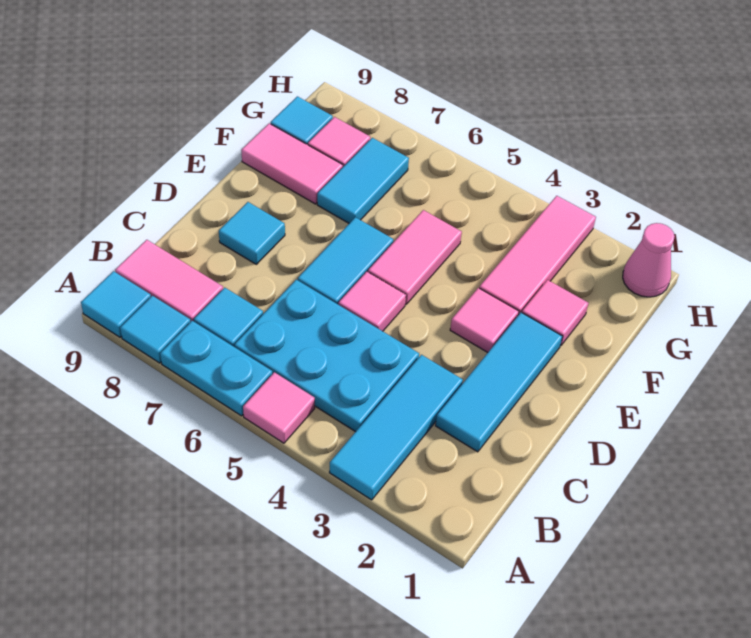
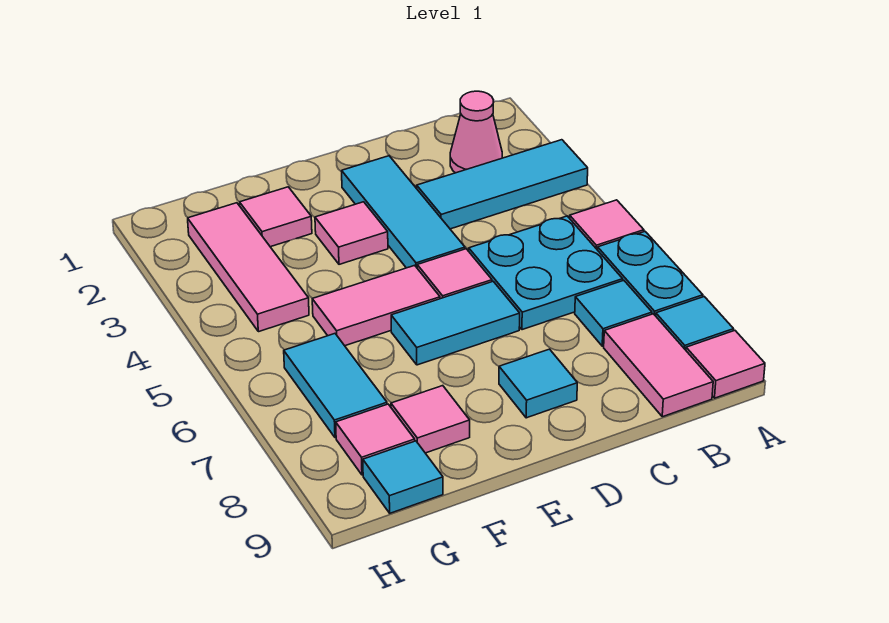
cyan 1x1 tile [81,271,151,337] -> pink 1x1 tile [686,331,765,398]
cyan 2x3 plate [234,280,419,432] -> cyan 2x2 plate [469,216,623,330]
cyan 1x3 tile [436,313,562,452] -> cyan 1x3 tile turned to [342,156,465,268]
pink 1x3 tile [479,196,596,315] -> pink 1x3 tile turned to [188,203,309,332]
cyan 1x2 tile [317,138,409,223] -> cyan 1x2 tile turned to [284,334,387,438]
pink 1x2 tile [241,123,343,204] -> pink 1x1 tile [391,386,470,453]
pink 1x1 cone [623,223,675,297] -> pink 1x1 cone moved to [450,91,502,173]

